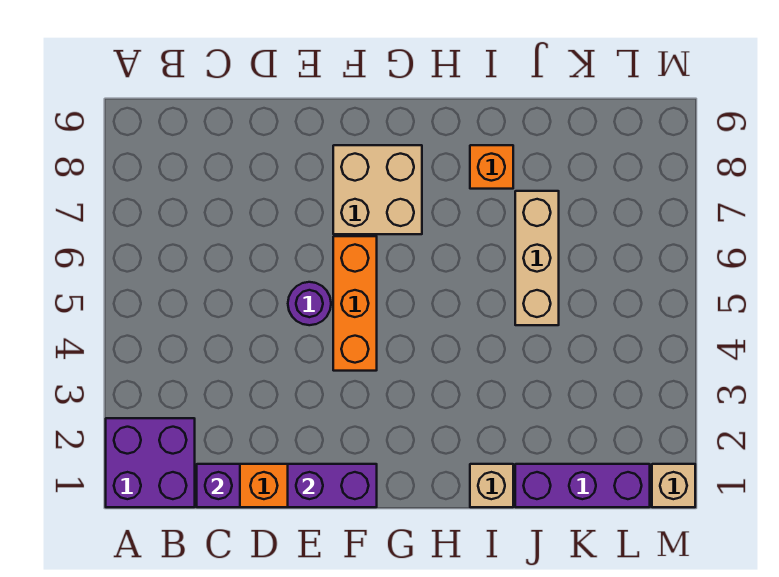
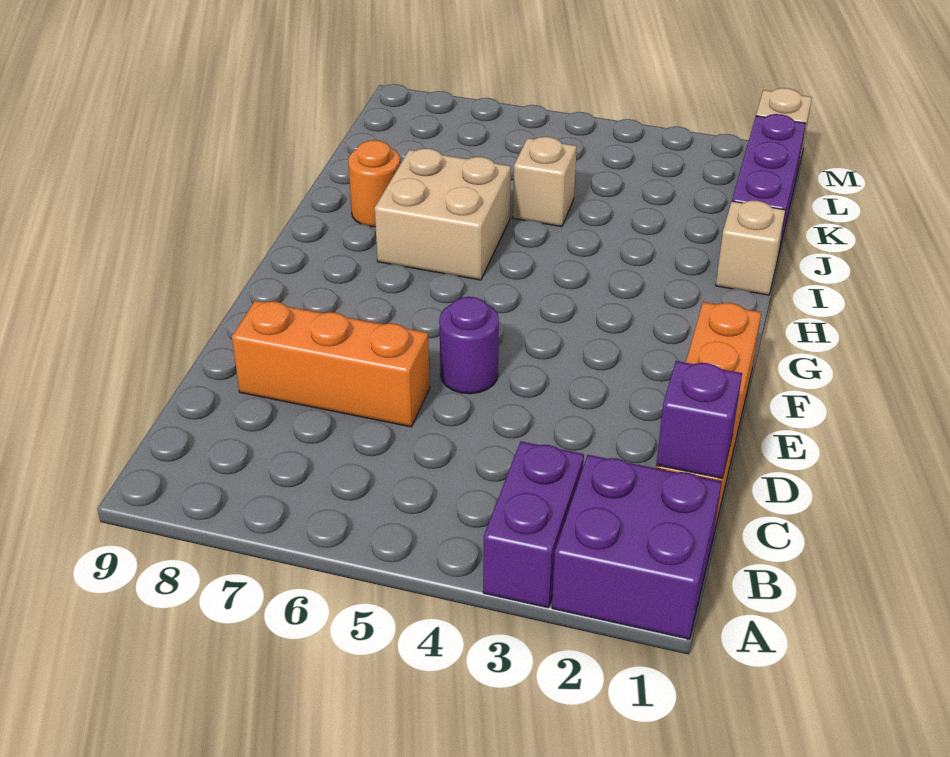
purple 1x2 brick [288,464,377,507] -> purple 1x2 brick moved to [483,441,584,608]
orange 1x3 brick [333,236,377,371] -> orange 1x3 brick moved to [232,301,430,427]
tan 2x2 brick [333,145,422,234] -> tan 2x2 brick moved to [375,148,511,280]
orange 1x1 brick [470,145,513,189] -> orange 1x1 round brick [348,140,400,227]
tan 1x3 brick [515,191,559,325] -> tan 1x1 brick [513,137,577,227]

